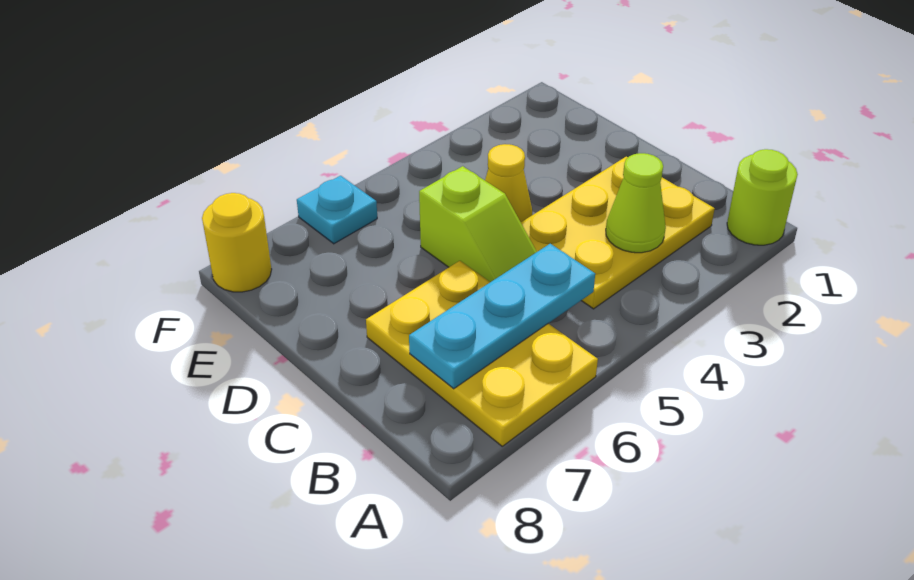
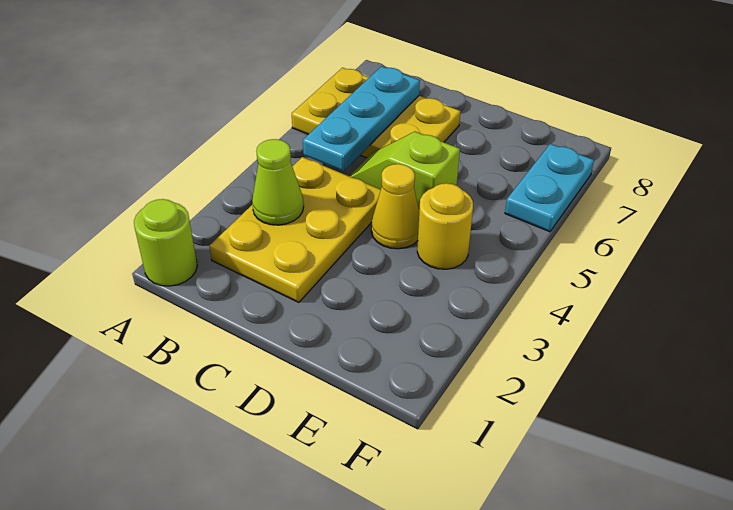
cyan 1x1 plate [297,176,377,244] -> cyan 1x2 plate [505,144,594,232]
yellow 1x1 round brick [202,193,272,292] -> yellow 1x1 round brick moved to [417,183,473,269]

